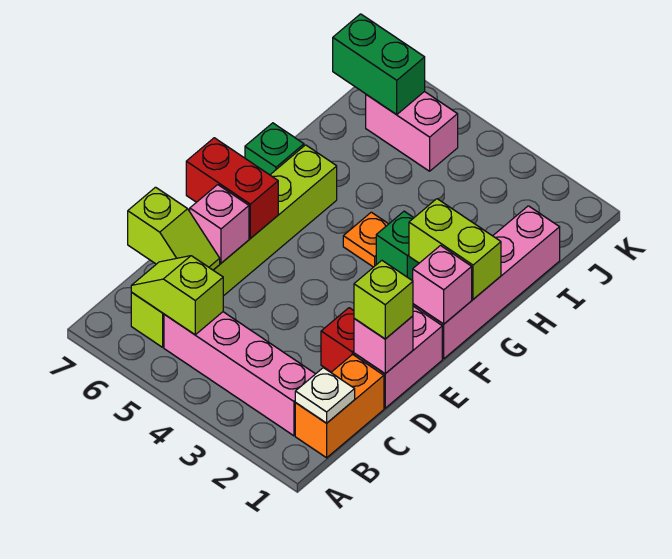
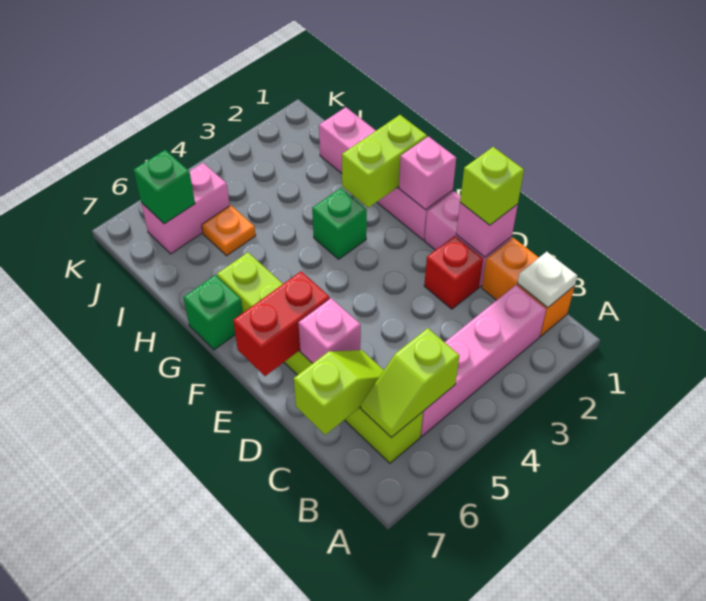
orange 1x1 plate [343,212,388,267] -> orange 1x1 plate moved to [202,205,256,256]
green 1x2 brick [333,14,425,115] -> green 1x1 brick [134,150,195,224]

